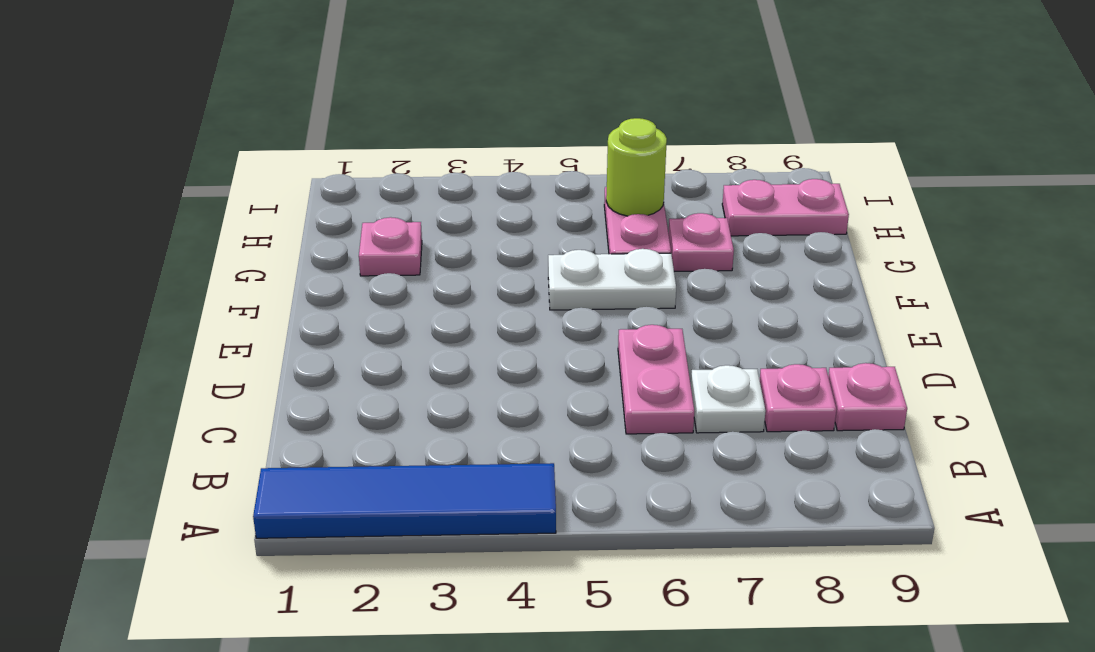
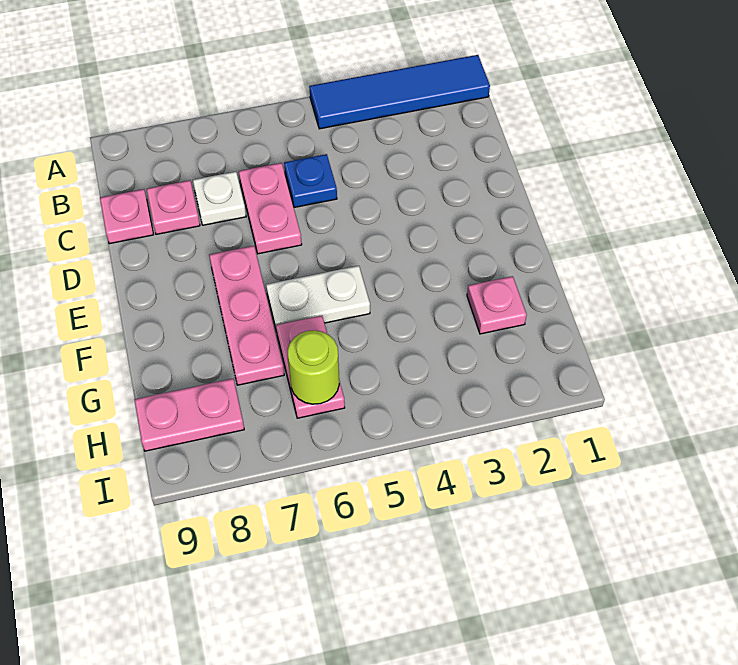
none -> blue 1x1 plate [284,154,337,207]
pink 1x1 plate [668,213,734,271] -> pink 1x3 plate [209,246,284,385]

